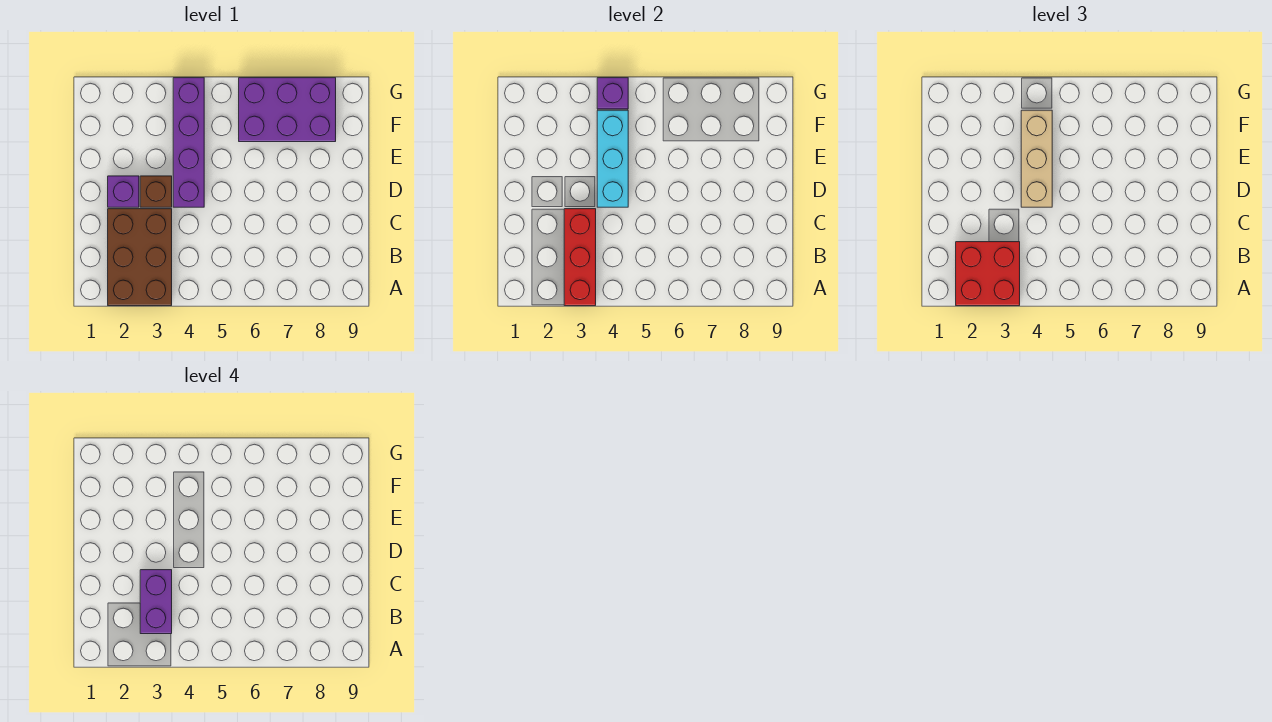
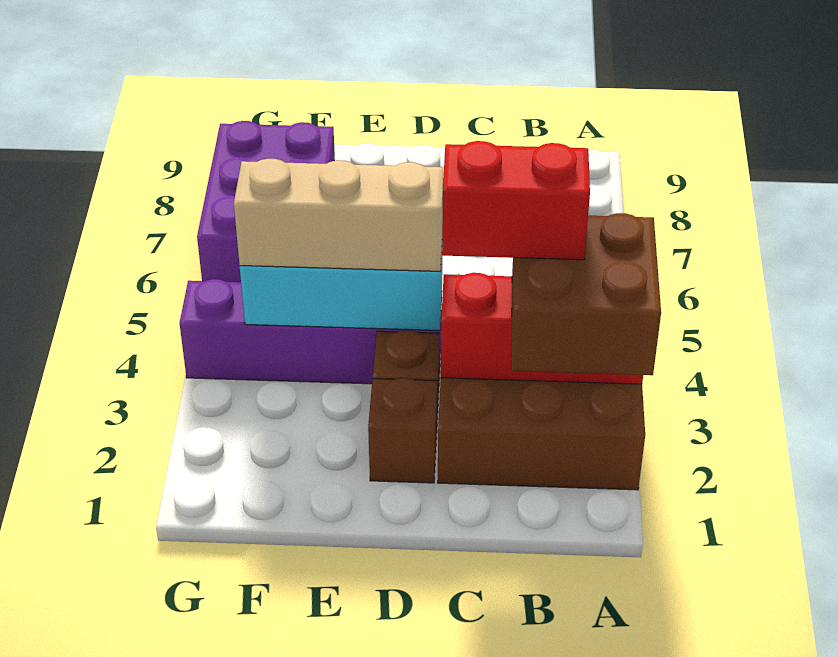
red 2x2 brick [956,242,1020,306] -> brown 2x2 brick [511,213,661,375]
purple 1x2 brick [140,570,172,634] -> red 1x2 brick [442,141,590,260]
purple 1x1 brick [108,176,139,207] -> brown 1x1 brick [368,378,437,483]
purple 1x1 brick [597,78,628,109] -> none

